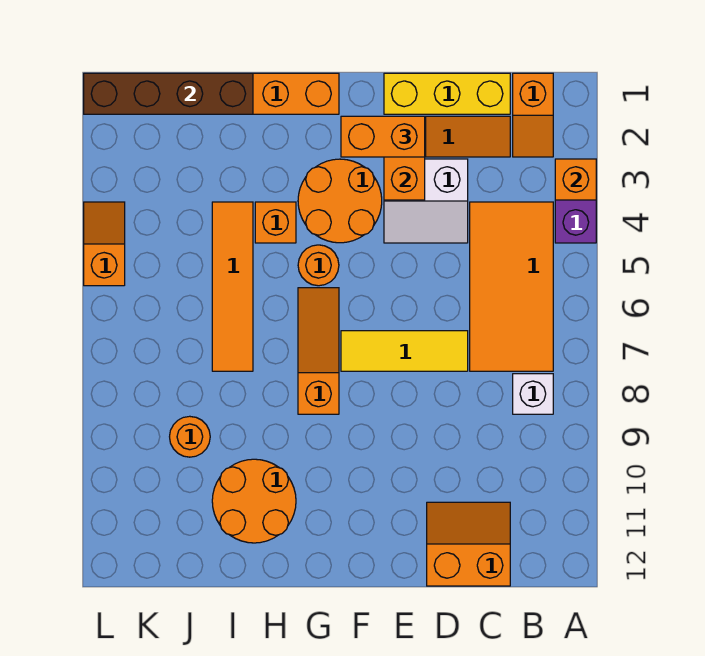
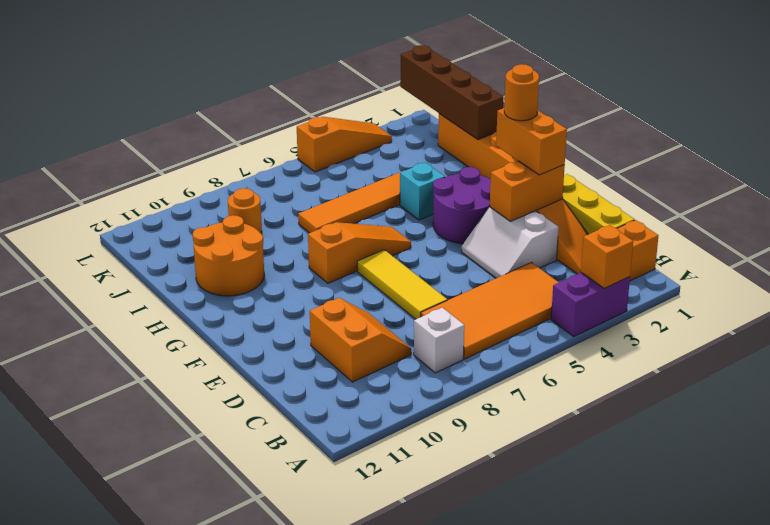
orange 2x2 slope [427,502,510,586] -> orange 2x2 slope moved to [310,298,411,382]
orange 2x2 round brick [298,159,382,243] -> purple 2x2 round brick [433,167,491,244]
orange 1x1 round brick [298,245,339,286] -> orange 1x1 round brick moved to [504,64,539,121]
orange 1x1 brick [255,202,296,243] -> cyan 1x1 brick [400,162,445,220]
orange 1x2 slope [84,202,125,286] -> orange 1x3 slope [297,117,392,172]

